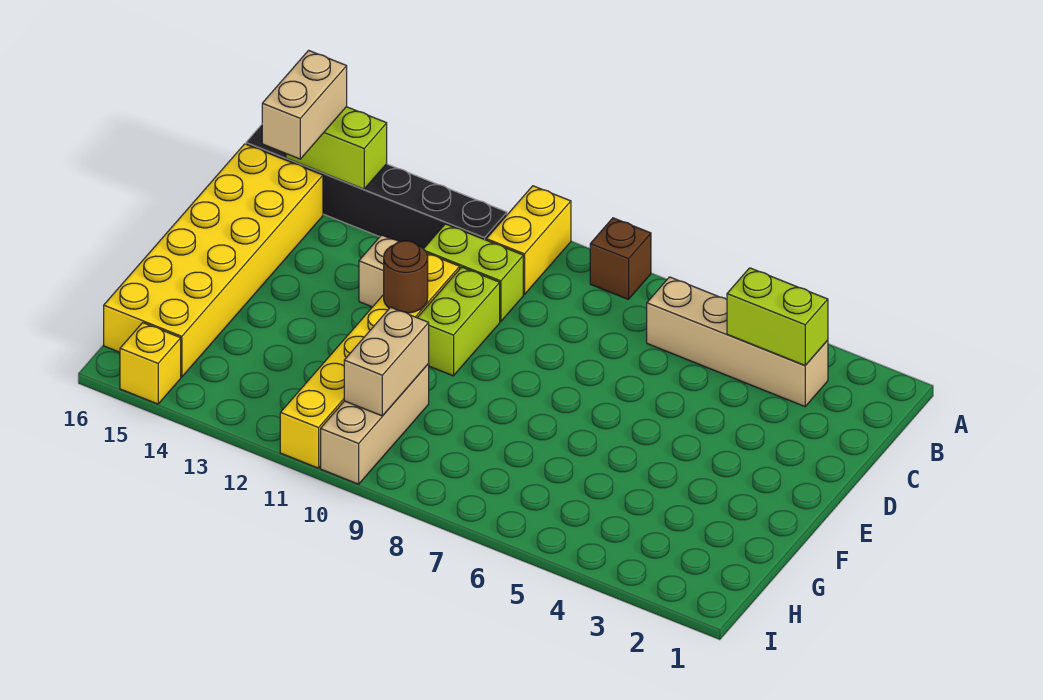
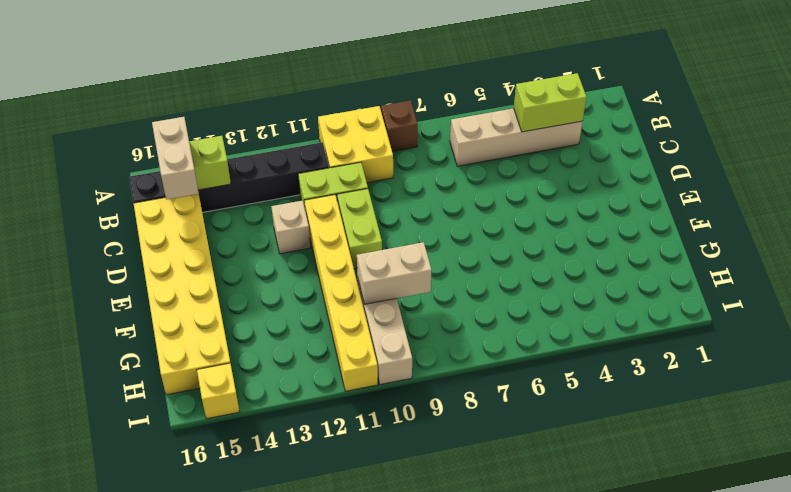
yellow 1x2 brick [486,186,571,294] -> yellow 2x2 brick [318,106,393,183]
brown 1x1 round brick [384,241,428,313] -> none
tan 1x2 brick [344,307,429,416] -> tan 1x2 brick turned to [357,242,432,304]

